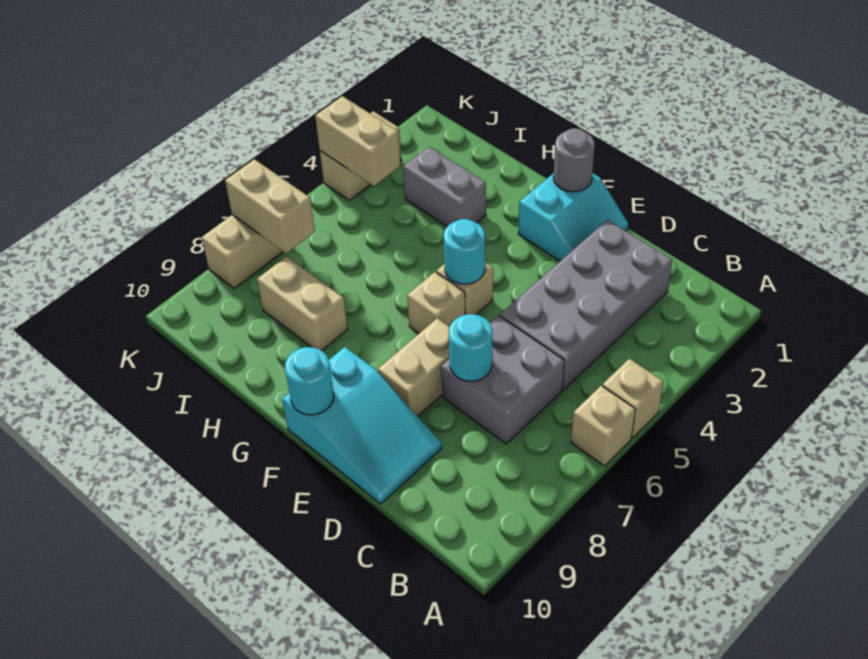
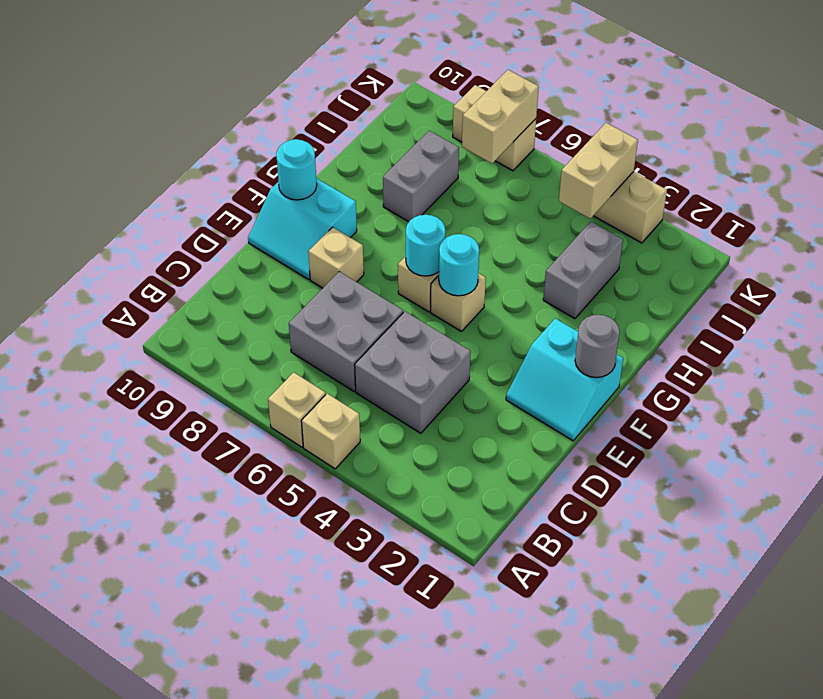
grey 2x4 brick [500,220,672,390] -> grey 2x2 brick [355,311,471,433]
cyan 1x1 round brick [449,314,492,381] -> cyan 1x1 round brick moved to [406,215,446,276]
cyan 2x3 slope [282,347,442,504] -> cyan 2x2 slope [248,178,357,279]
tan 1x2 brick [378,318,450,416] -> tan 1x1 brick [308,227,364,288]
tan 1x2 brick [257,256,348,351] -> grey 1x2 brick [383,131,459,222]

